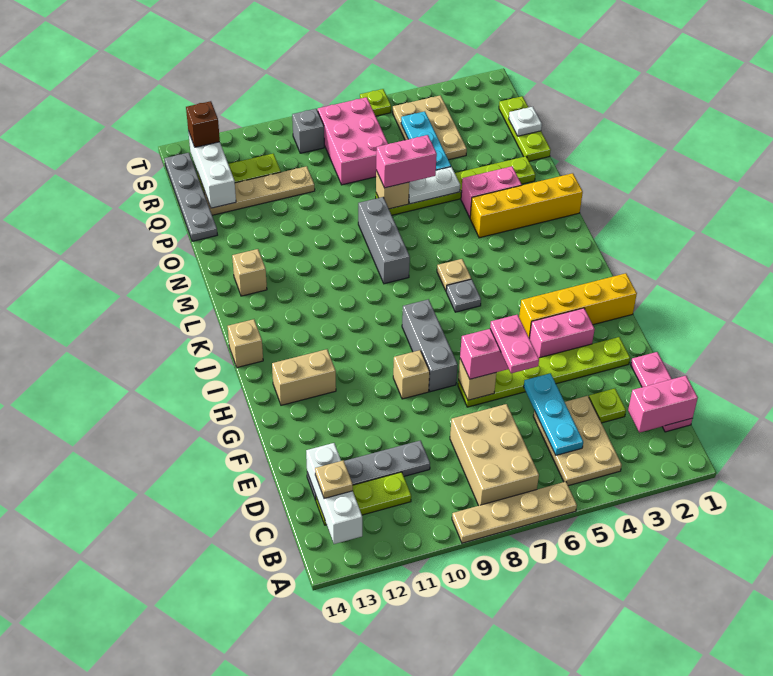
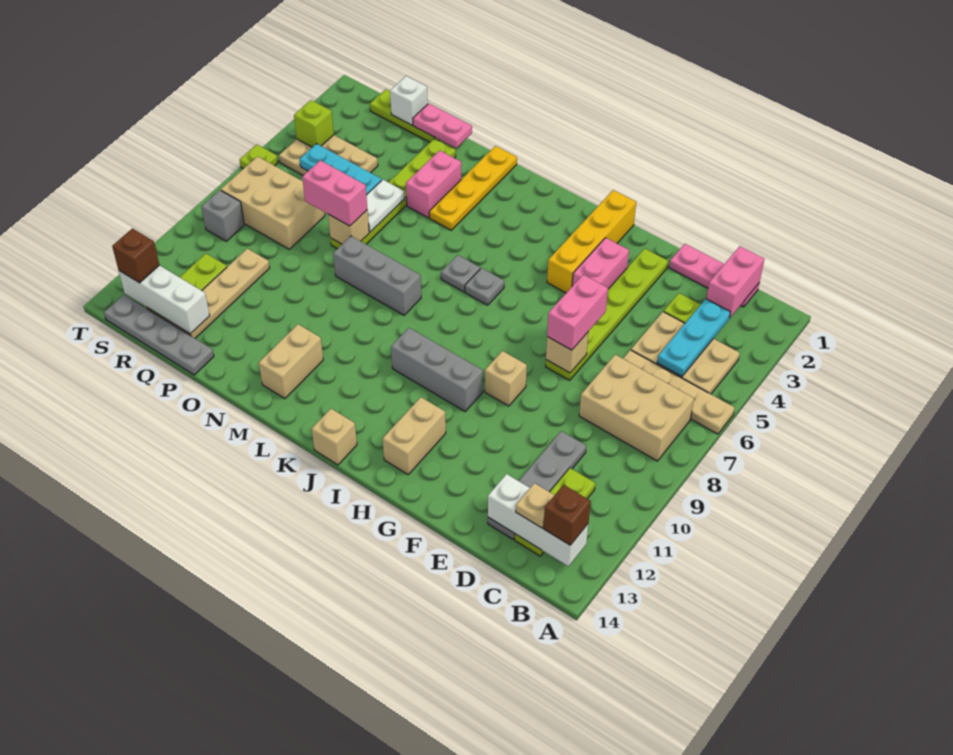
tan 1x4 plate [452,482,577,543] -> tan 1x4 plate turned to [623,350,735,434]
none -> brown 1x1 brick [543,485,591,545]
cyan 1x3 plate [524,373,583,455] -> cyan 1x3 plate turned to [657,299,730,377]
pink 1x2 plate [490,315,539,373] -> pink 1x2 plate moved to [413,103,472,148]
grey 1x3 brick [402,299,458,392] -> grey 1x3 brick moved to [391,328,483,411]
tan 1x1 plate [437,259,471,291] -> grey 1x1 plate [441,255,480,292]
yellow 1x4 brick [470,173,583,238] -> yellow 1x4 plate [429,146,517,230]
tan 1x1 brick [232,249,267,296] -> tan 1x2 brick [259,324,323,399]
pink 1x2 brick [376,135,437,188] -> pink 1x2 brick turned to [302,160,367,226]
white 1x1 plate [509,107,542,136] -> white 1x1 brick [390,76,428,125]
pink 2x3 brick [317,97,388,185] -> tan 2x3 brick [221,156,325,249]
none -> lime 1x1 brick [294,100,334,147]

